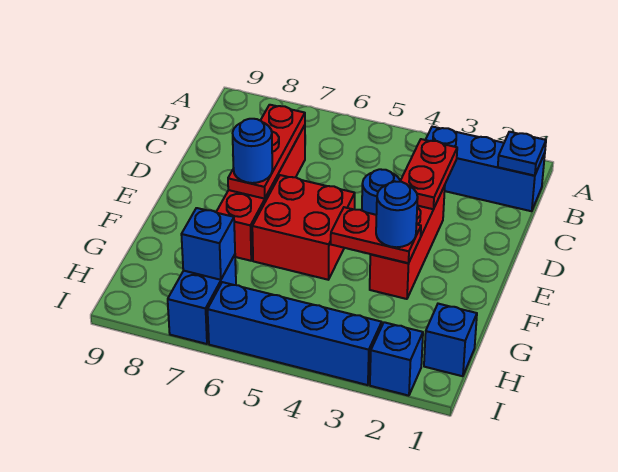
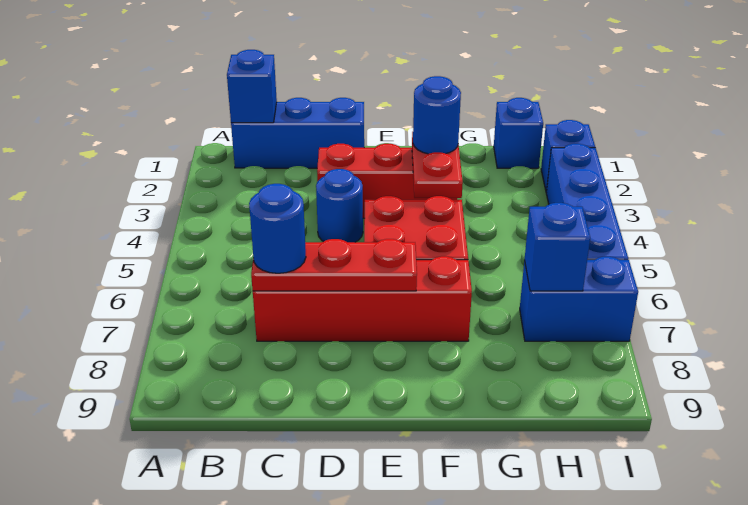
blue 1x3 brick [426,127,545,211] -> blue 1x3 brick turned to [231,98,364,168]
blue 1x1 plate [498,132,546,176] -> blue 1x1 brick [227,50,277,123]
red 1x2 plate [400,139,457,209] -> none
blue 1x1 round brick [233,119,272,183] -> blue 1x1 round brick moved to [249,184,306,273]

